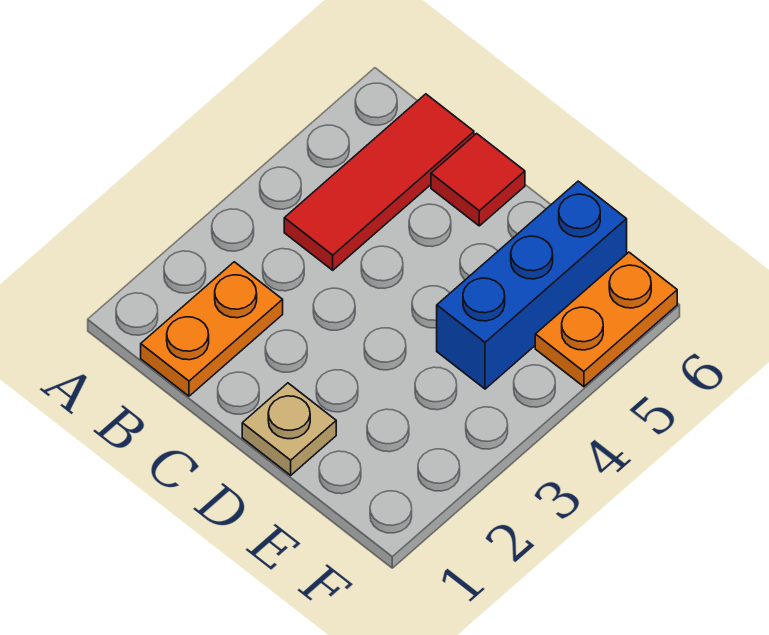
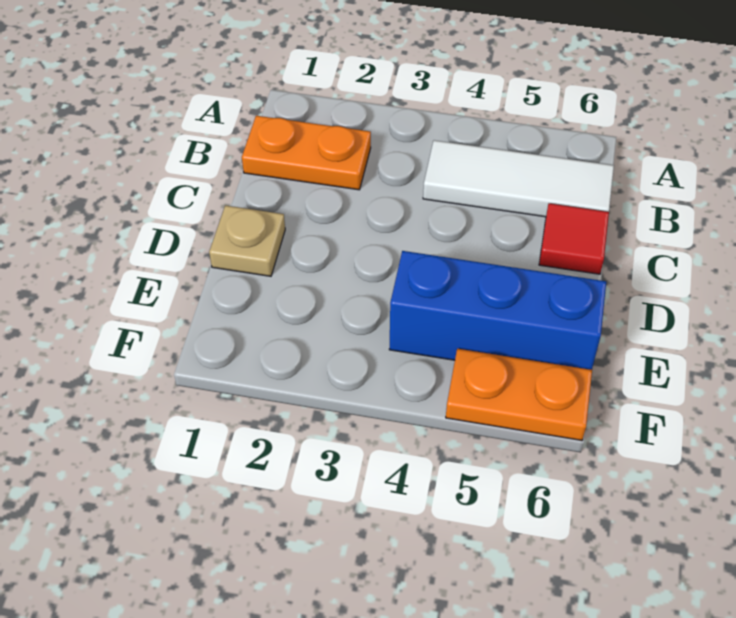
red 1x3 tile [284,94,474,270] -> white 1x3 tile [423,140,614,217]

